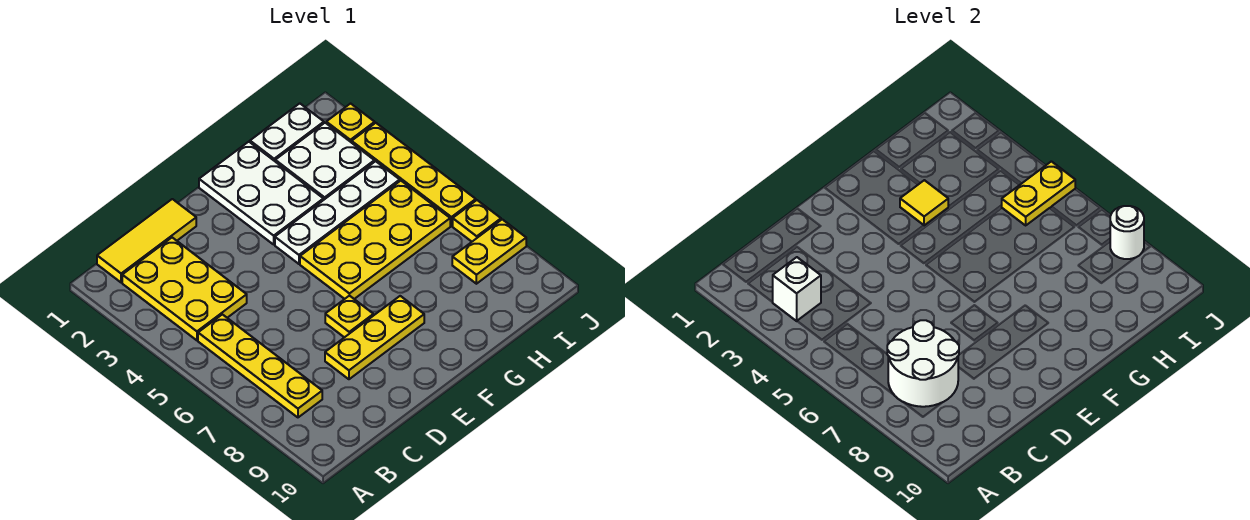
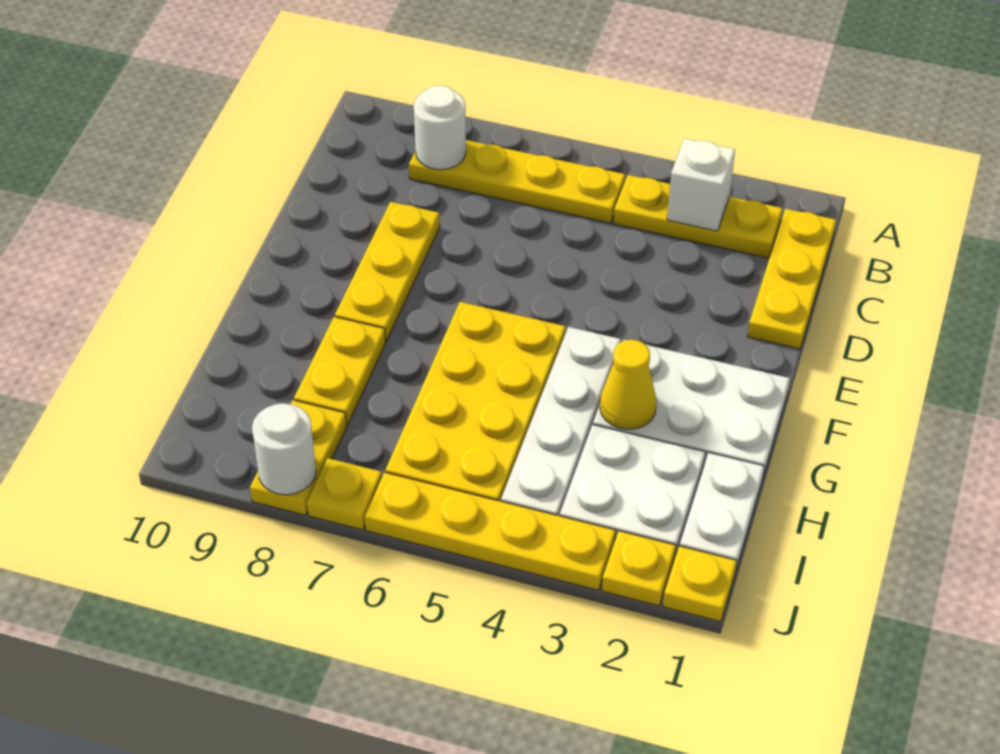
yellow 1x3 tile [97,199,196,282] -> yellow 1x3 plate [747,209,836,349]
yellow 2x3 plate [122,238,247,340] -> yellow 1x3 plate [613,175,782,258]
white 2x2 round brick [887,320,959,407] -> white 1x1 round brick [414,86,466,170]
yellow 1x1 plate [325,296,374,337] -> yellow 1x1 plate moved to [663,546,737,622]
yellow 1x1 tile [900,180,948,225] -> yellow 1x1 cone [600,340,657,430]
yellow 1x2 plate [1002,161,1075,225] -> yellow 1x2 plate moved to [294,317,386,425]

